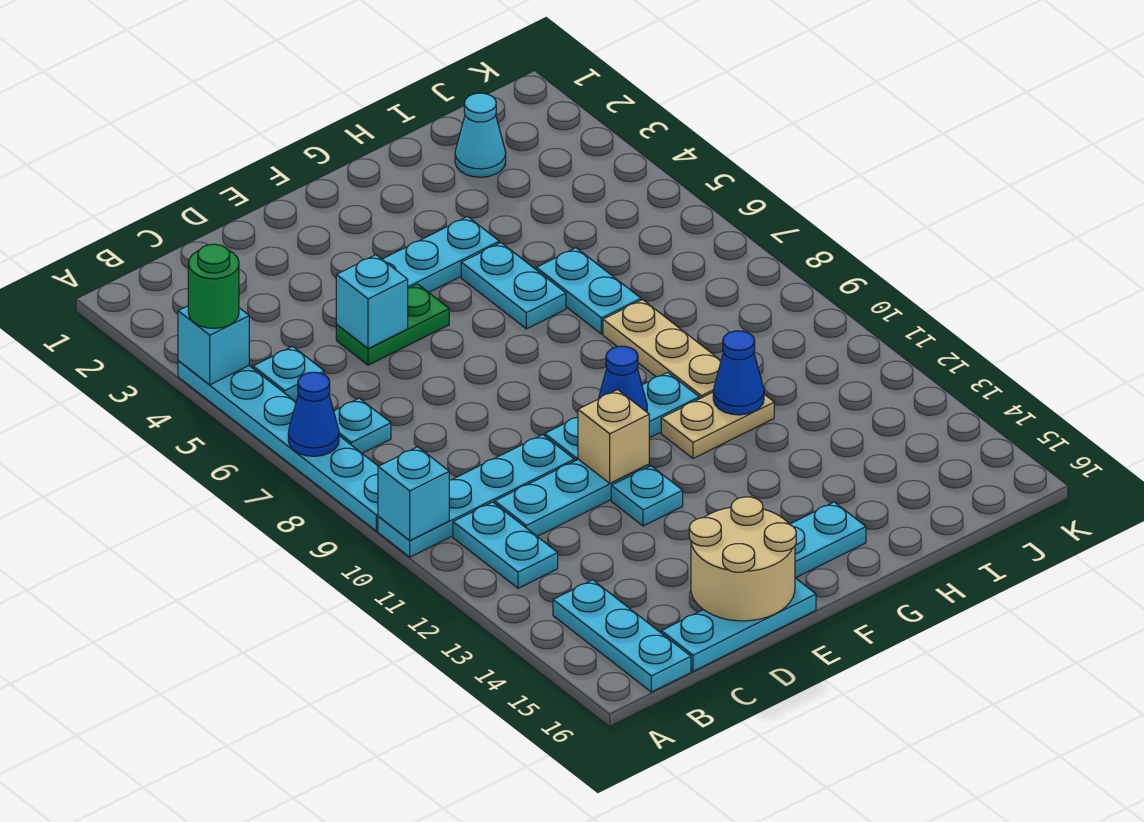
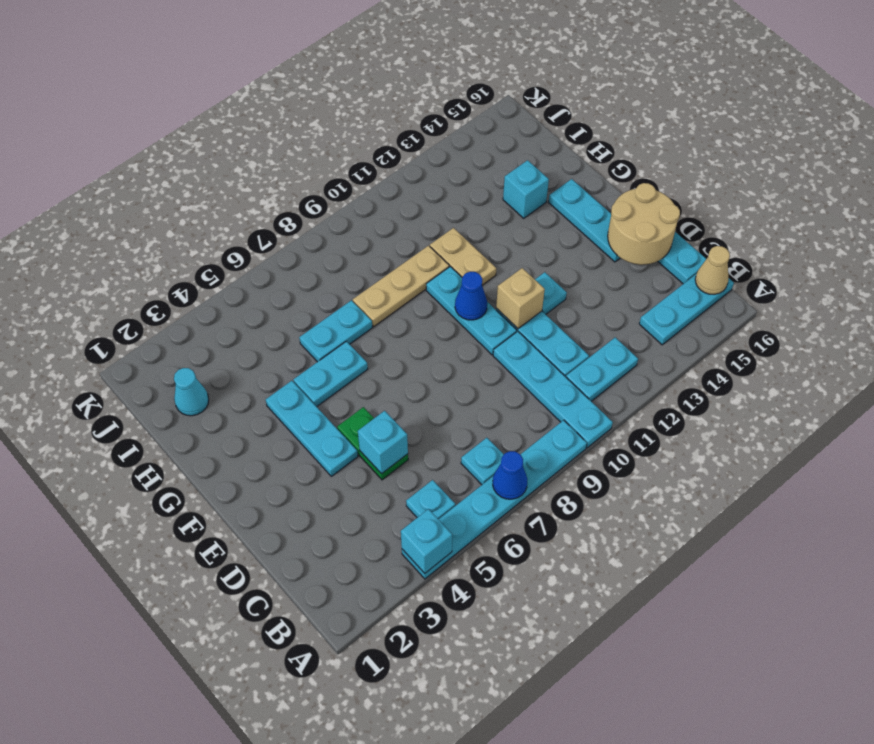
green 1x1 round brick [188,244,239,328] -> none
cyan 1x1 brick [378,447,449,540] -> cyan 1x1 brick moved to [503,160,549,218]
none -> tan 1x1 cone [695,246,730,294]
blue 1x1 cone [713,331,764,415] -> none

